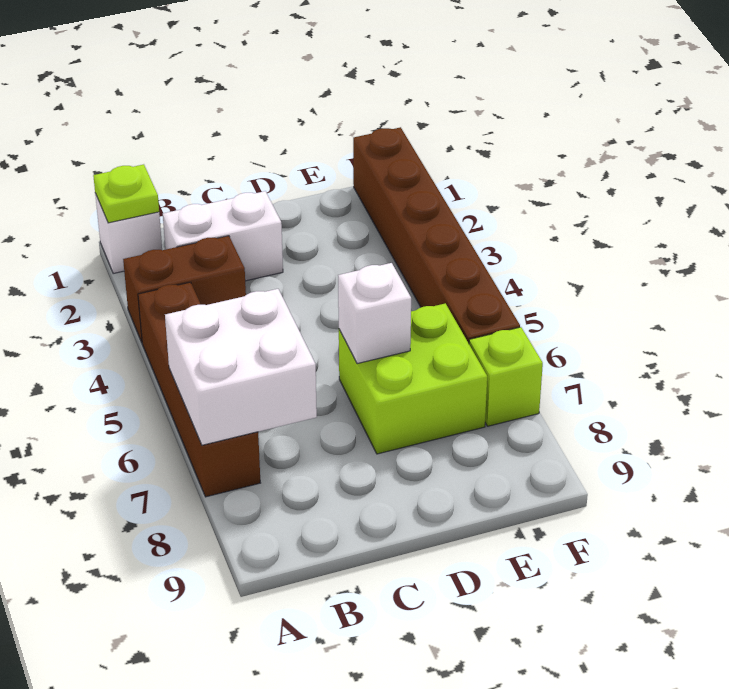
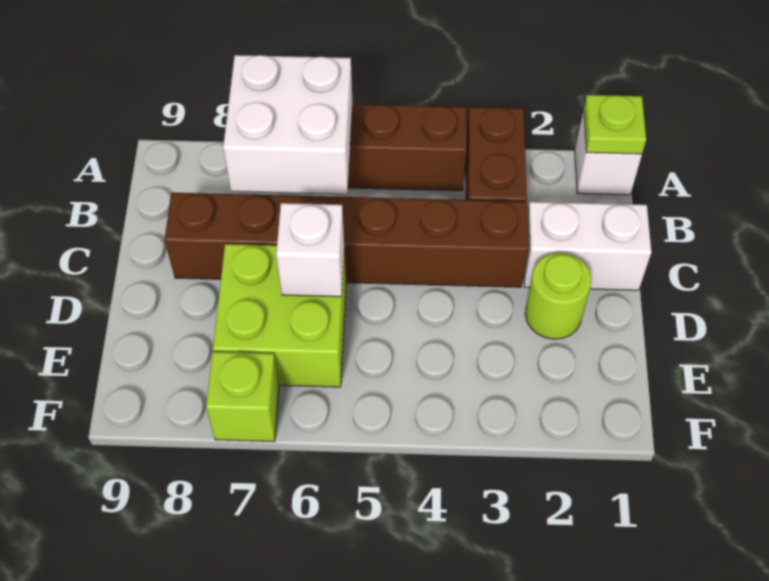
white 1x2 brick [163,191,283,281] -> white 1x2 brick turned to [524,202,651,290]
none -> lime 1x1 round brick [525,253,592,339]
brown 1x6 brick [353,127,520,343] -> brown 1x6 brick moved to [164,193,528,287]

